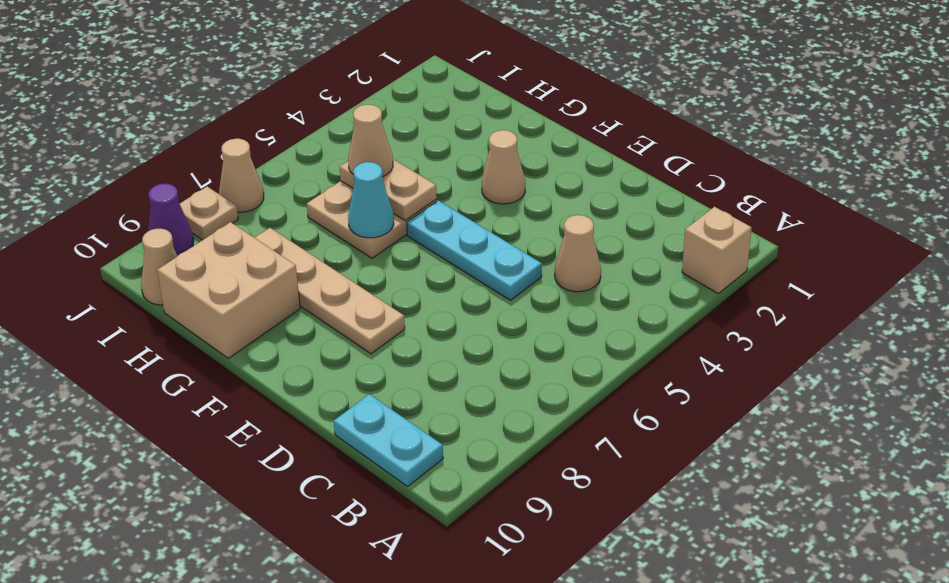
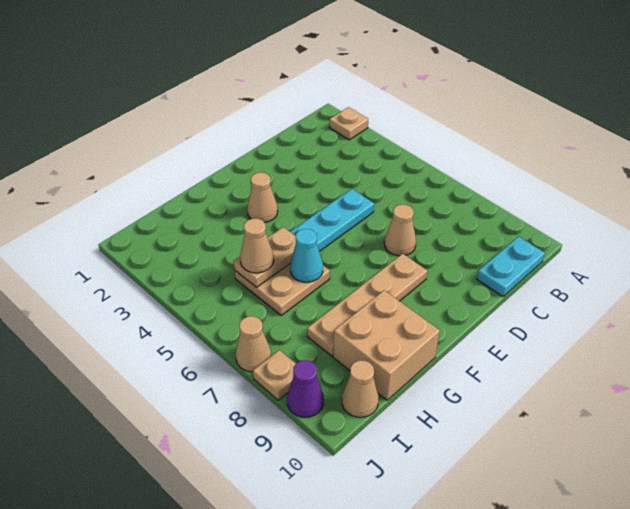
tan 1x1 brick [682,207,752,294] -> tan 1x1 plate [329,107,368,140]
tan 1x1 cone [555,215,601,292] -> tan 1x1 cone moved to [384,205,416,256]

